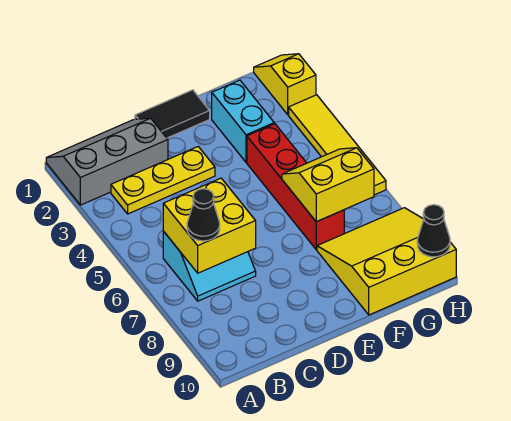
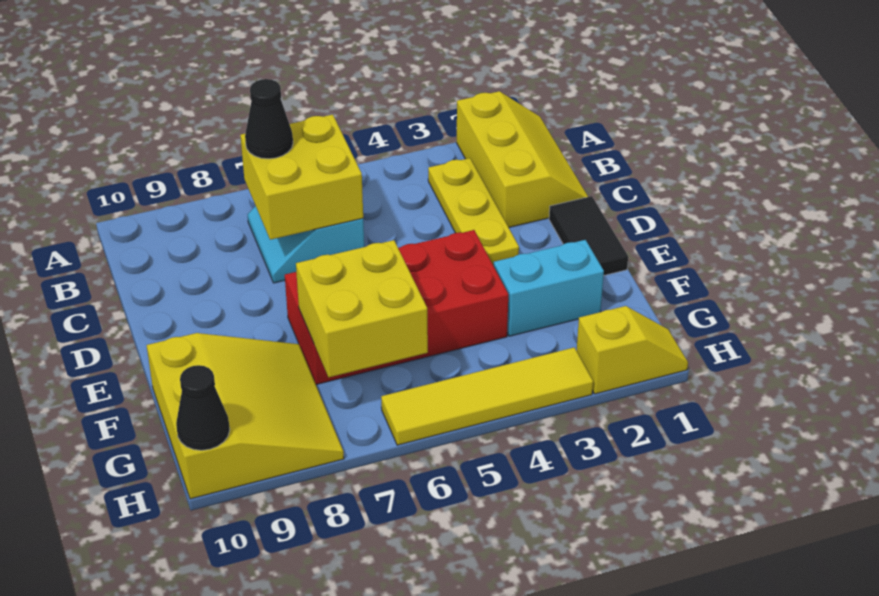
grey 2x3 slope [46,118,168,205] -> yellow 2x3 slope [457,91,588,227]
red 1x4 brick [247,124,344,249] -> red 2x4 brick [285,230,508,385]
yellow 2x2 slope [282,148,374,222] -> yellow 2x2 brick [296,240,428,377]

